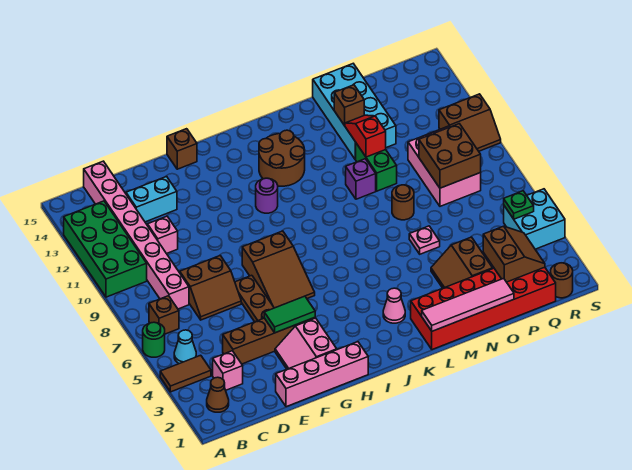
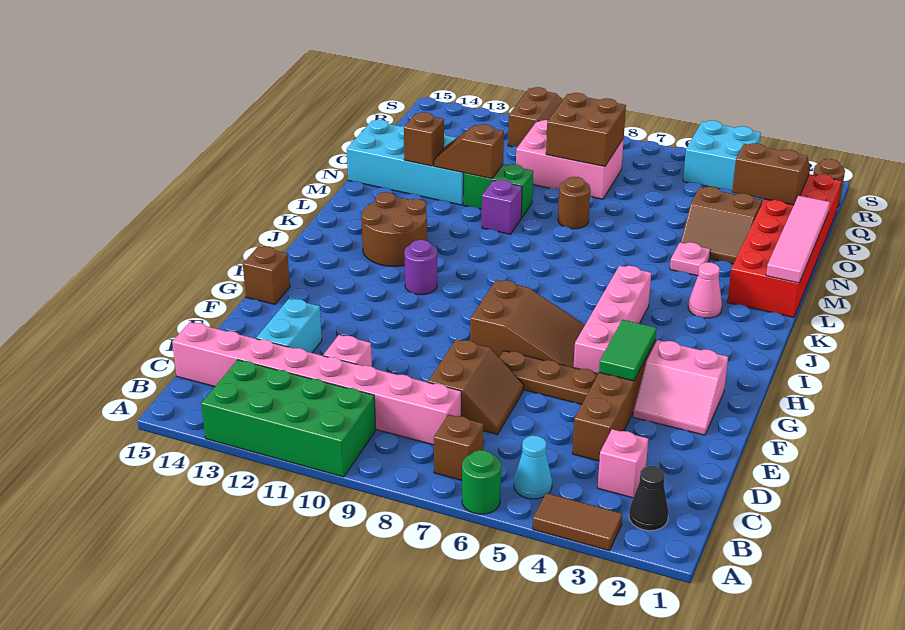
brown 1x2 tile [160,355,211,392] -> brown 1x2 tile turned to [533,493,622,551]
brown 1x1 cone [207,377,229,412] -> black 1x1 cone [629,466,669,531]
pink 1x4 brick [276,342,368,407] -> pink 1x4 brick moved to [574,266,651,374]
pink 1x1 plate [409,226,440,254] -> pink 1x1 plate moved to [670,242,710,276]
red 1x2 slope [345,115,386,157] -> brown 1x2 slope [434,124,504,179]
green 1x1 plate [504,191,534,219] -> none

